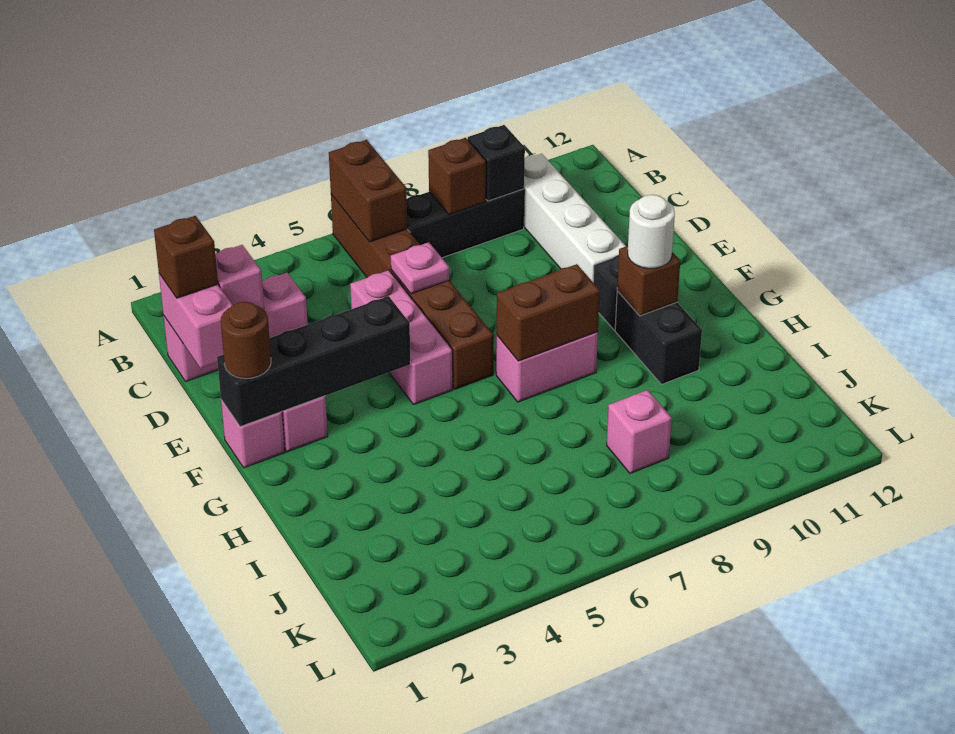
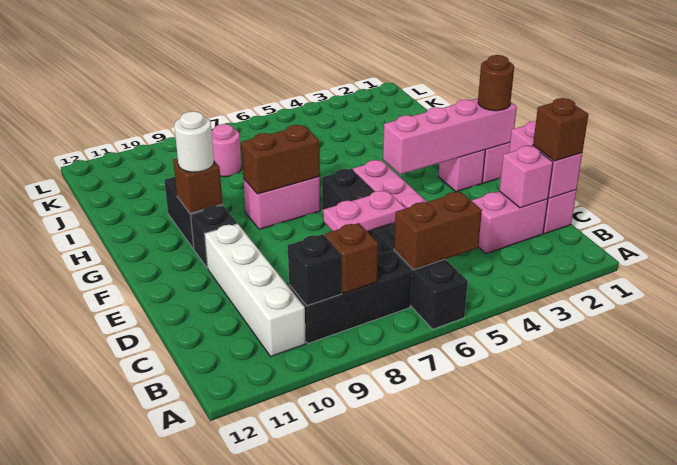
brown 1x6 brick [331,194,494,389] -> black 1x6 brick [322,169,468,329]
brown 1x2 brick [329,140,407,242] -> brown 1x2 brick turned to [394,192,482,270]
pink 1x1 plate [391,242,449,294] -> pink 1x2 plate [323,191,405,231]
black 1x4 brick [217,296,411,427] -> pink 1x4 brick [383,98,517,174]
pink 1x1 brick [607,390,672,473] -> pink 1x1 round brick [212,124,242,177]

